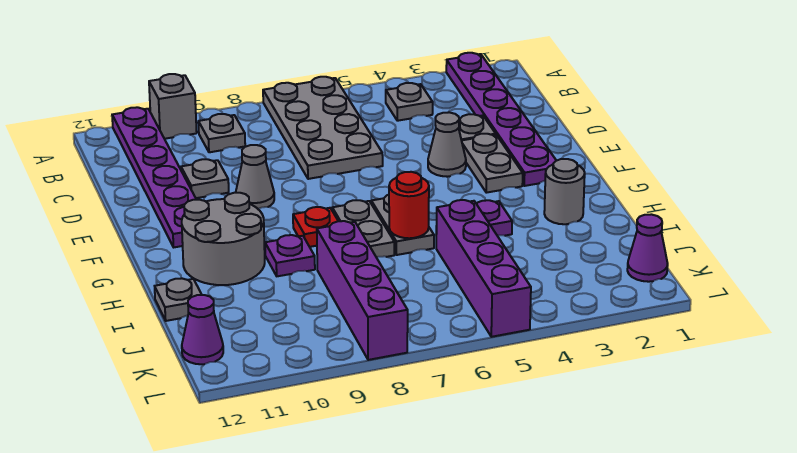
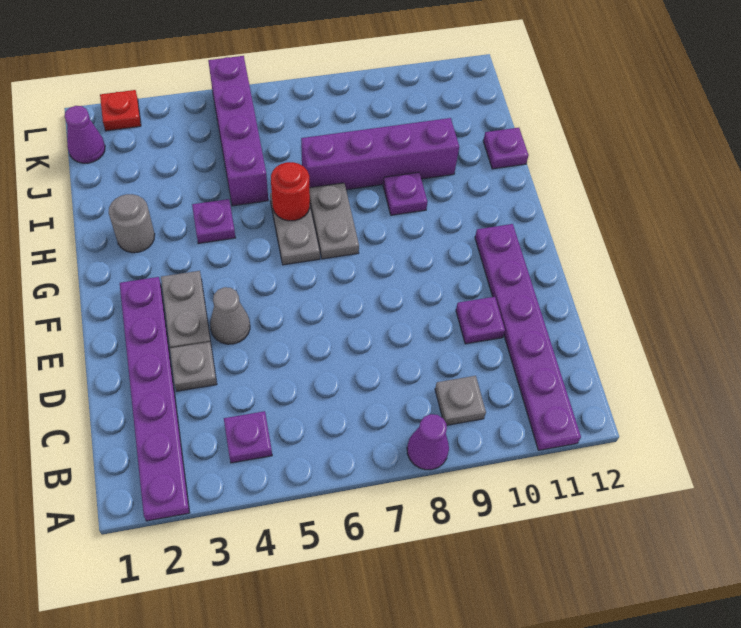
grey 2x4 plate [263,77,383,179] -> none
grey 1x1 brick [149,74,197,139] -> none
grey 1x1 plate [386,83,433,121] -> purple 1x1 plate [224,411,272,463]
grey 1x1 plate [181,159,229,198] -> purple 1x1 plate [456,297,505,344]
grey 1x1 cone [236,145,274,209] -> none
red 1x1 plate [293,207,338,247] -> red 1x1 plate moved to [100,90,141,131]
grey 2x2 round brick [182,193,265,285] -> none
purple 1x4 brick [317,221,408,360] -> purple 1x4 brick turned to [301,118,459,190]
grey 1x1 plate [155,279,202,321] -> purple 1x1 plate [483,128,529,169]
purple 1x1 cone [182,295,223,364] -> purple 1x1 cone moved to [407,414,449,470]

